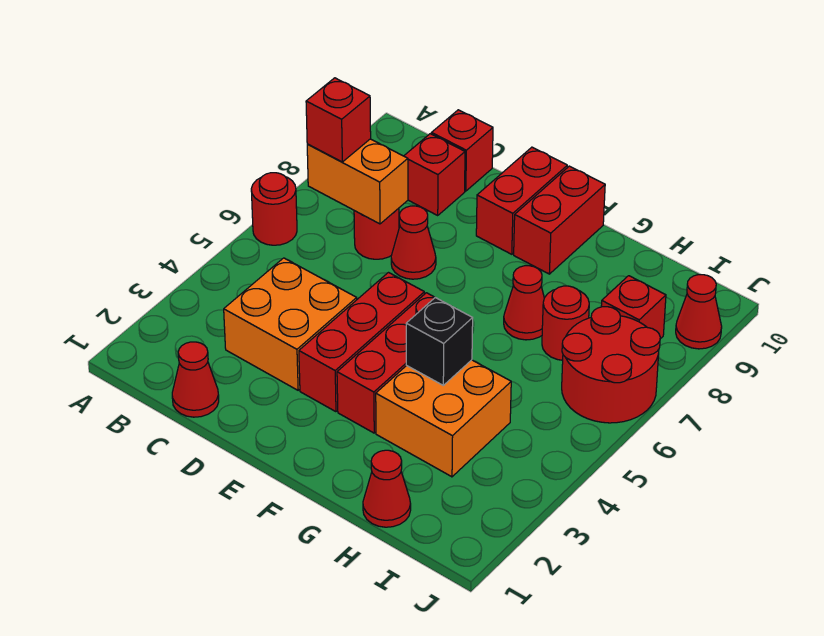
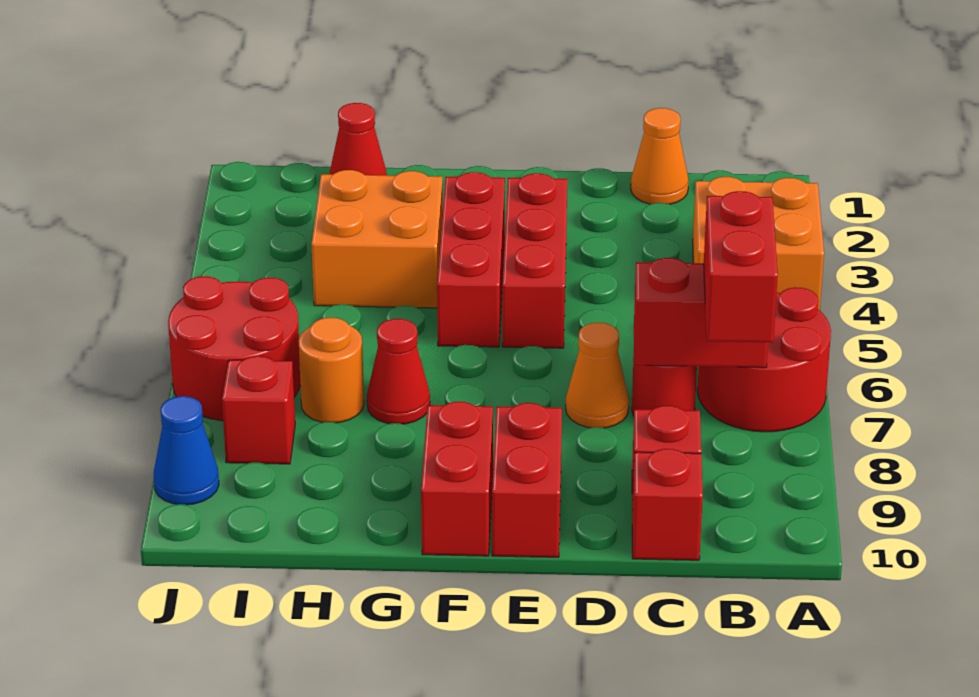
red 1x1 round brick [251,173,297,245] -> red 2x2 round brick [697,287,831,432]
orange 1x2 brick [307,139,408,224] -> red 1x2 brick [634,258,768,368]
red 1x1 brick [306,78,371,162] -> red 1x2 brick [704,191,778,343]
red 1x1 cone [172,342,219,417] -> orange 1x1 cone [631,108,689,204]
orange 2x2 brick [224,258,357,390] -> orange 2x2 brick moved to [693,177,824,310]
red 1x1 cone [391,206,436,279] -> orange 1x1 cone [566,323,629,428]
black 1x1 brick [406,298,473,385] -> none
red 1x1 round brick [542,286,589,360] -> orange 1x1 round brick [299,318,364,423]
red 1x1 cone [676,275,722,349] -> blue 1x1 cone [154,396,219,505]

